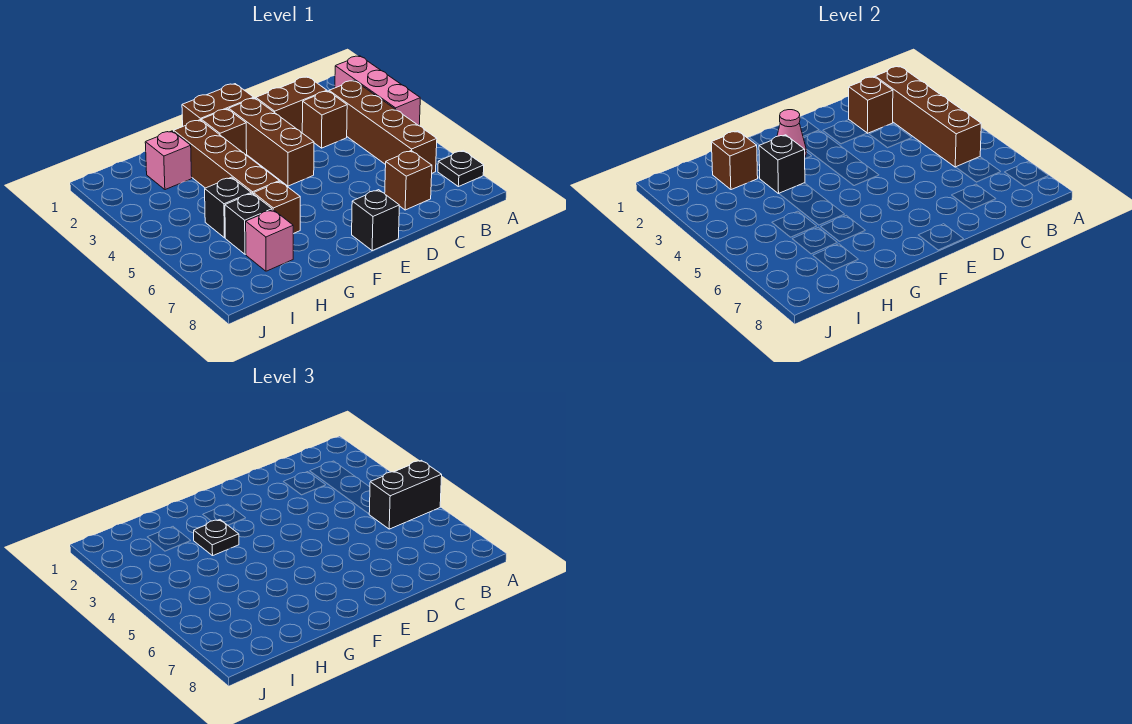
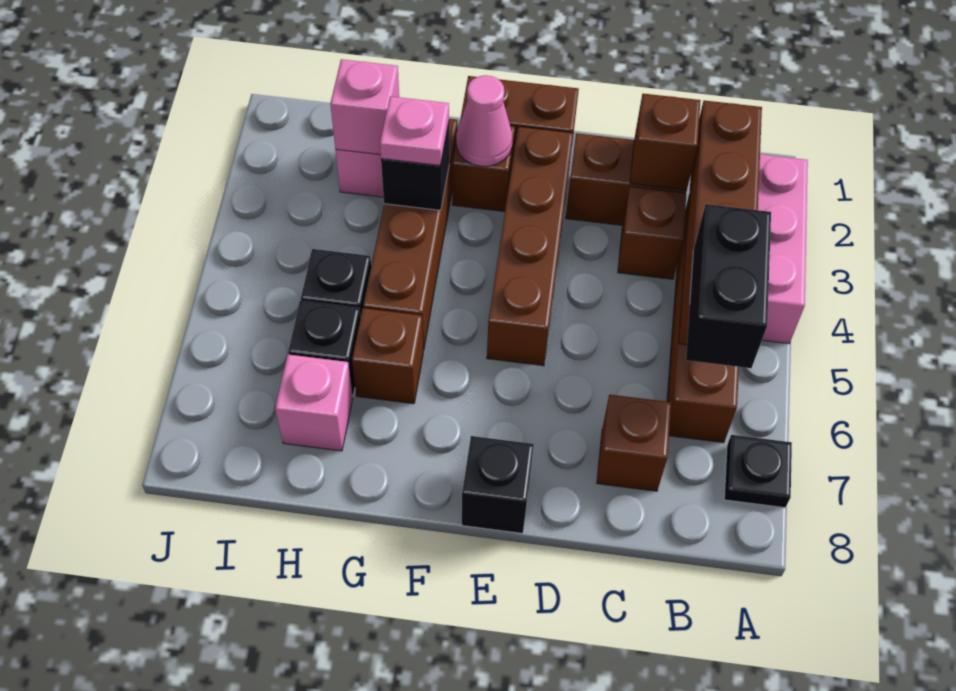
black 1x2 brick [369,460,442,529] -> black 1x2 brick turned to [686,204,771,368]
brown 1x3 brick [229,98,314,186] -> brown 1x4 brick [487,127,573,366]
black 1x1 plate [194,520,239,556] -> pink 1x1 plate [380,96,449,166]
brown 1x1 brick [711,131,758,190] -> pink 1x1 brick [330,59,399,155]

